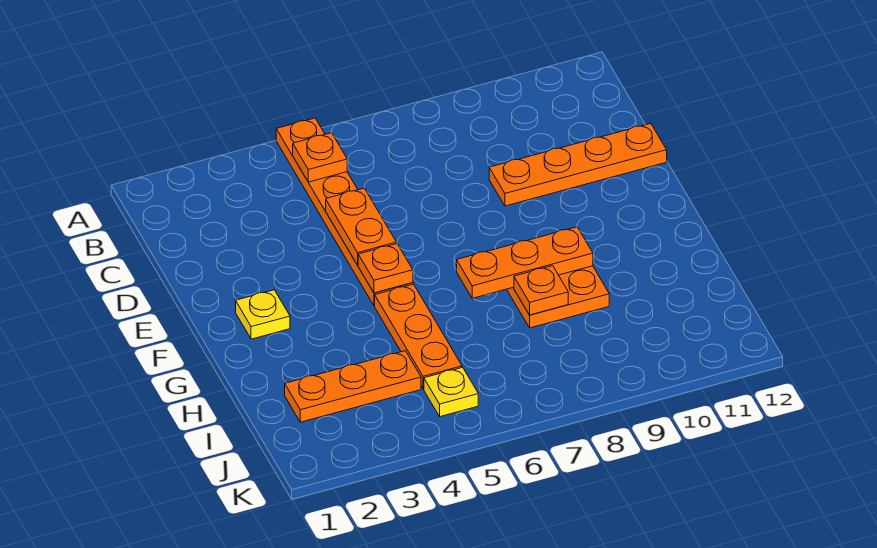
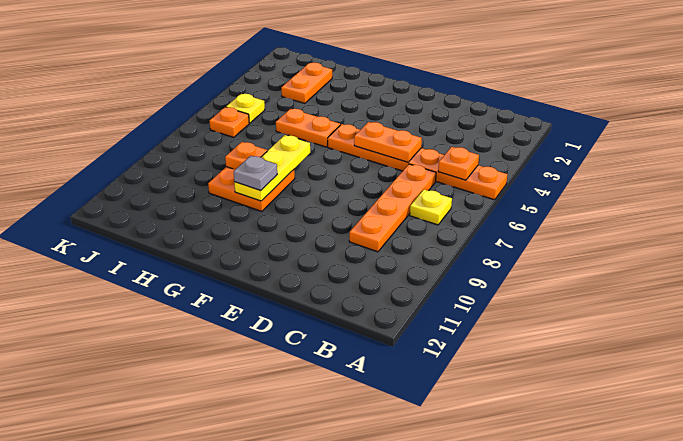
orange 1x4 plate [489,124,667,206] -> orange 1x4 plate moved to [349,164,436,252]
yellow 1x1 plate [236,290,290,339] -> yellow 1x1 plate moved to [410,189,452,225]
orange 1x1 plate [358,244,413,293] -> orange 1x1 plate moved to [209,107,249,137]
orange 1x3 plate [375,284,462,389] -> orange 1x2 plate [276,109,340,147]
orange 1x3 plate [457,227,593,298] -> yellow 1x3 plate [234,135,310,201]
none -> grey 1x1 plate [234,156,277,190]
orange 1x3 plate [285,351,421,422] -> orange 1x2 plate [281,63,332,103]

